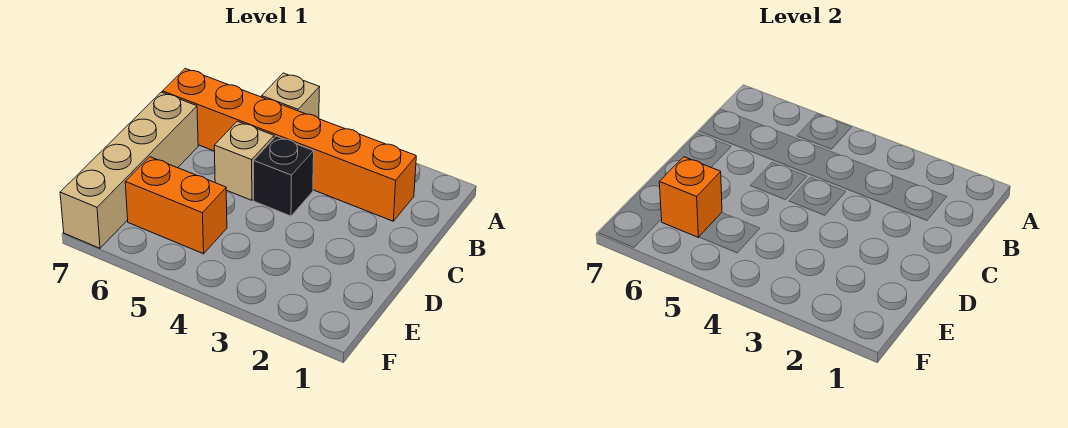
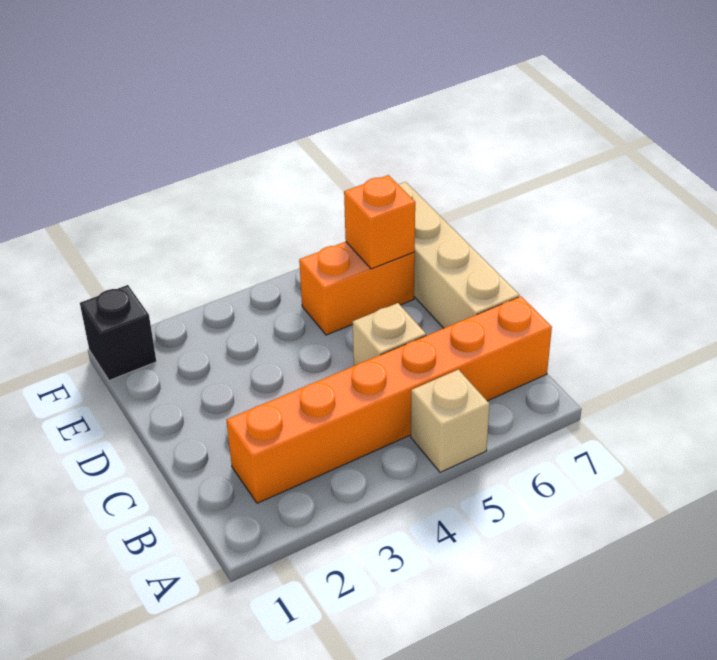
black 1x1 brick [254,136,314,216] -> black 1x1 brick moved to [80,285,156,380]

